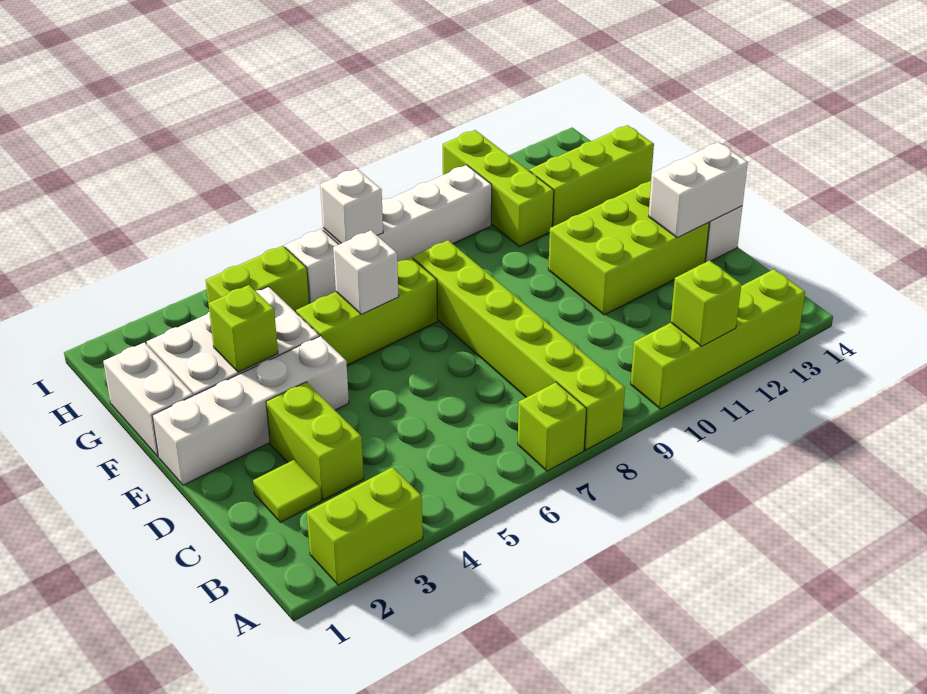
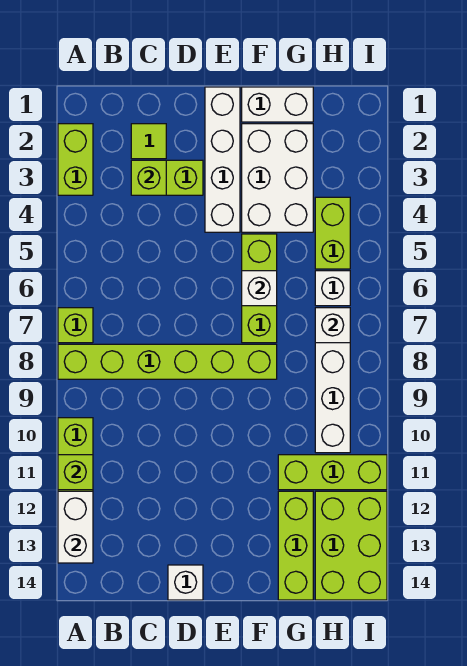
lime 2x3 brick [548,181,709,315] -> lime 2x3 brick moved to [315,491,387,600]
white 1x2 brick [649,142,748,238] -> white 1x2 brick moved to [58,491,93,563]
lime 1x1 brick [208,285,278,372] -> lime 1x1 brick moved to [131,160,166,195]

